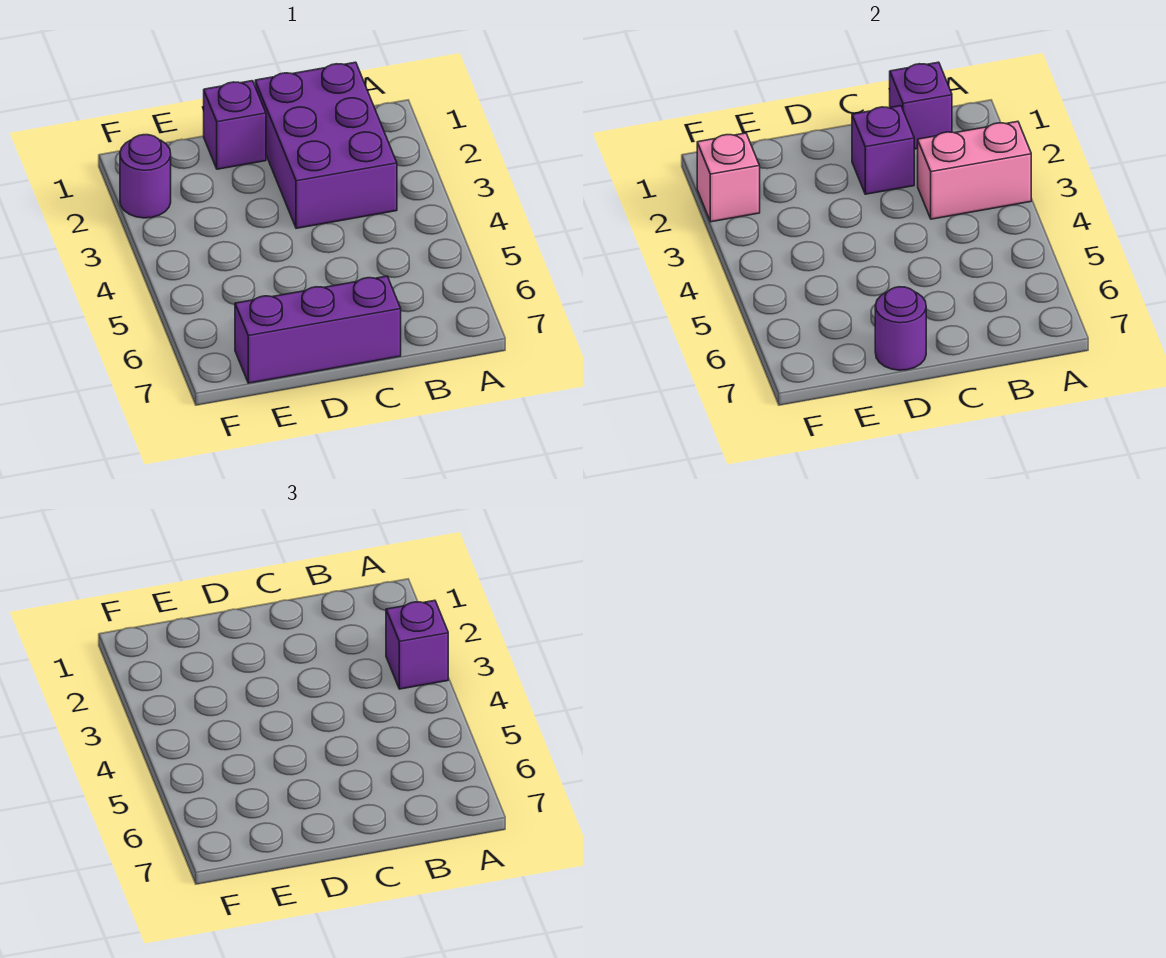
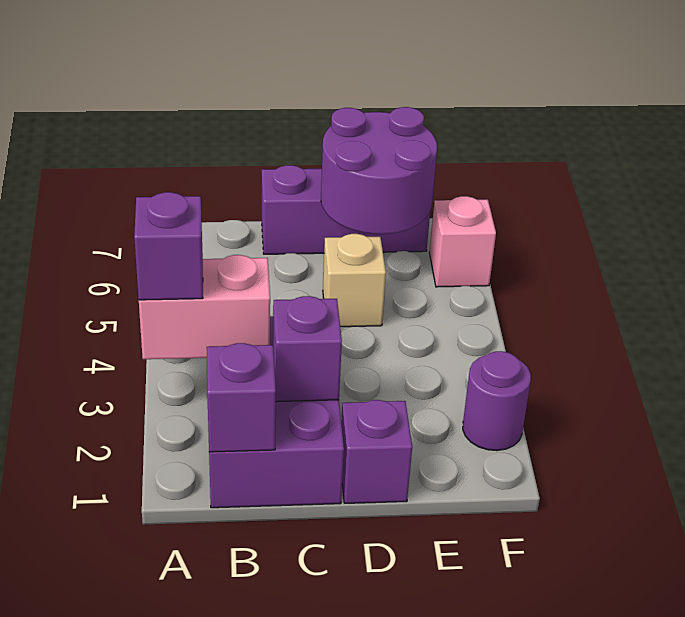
none -> tan 1x1 brick [323,234,386,327]
purple 1x1 round brick [875,287,926,370] -> purple 2x2 round brick [321,107,437,234]
pink 1x1 brick [697,133,760,222] -> pink 1x1 brick moved to [430,196,496,287]

